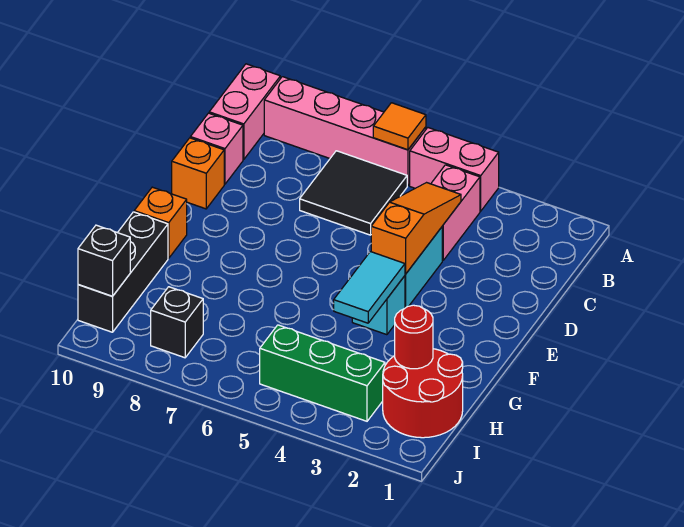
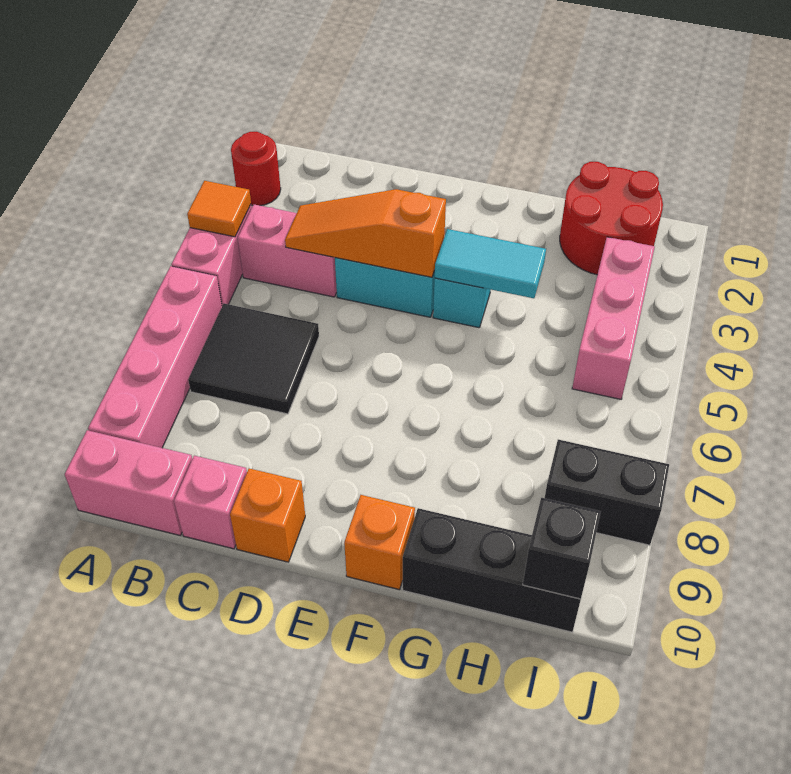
orange 1x1 tile [373,103,426,150] -> orange 1x1 tile moved to [187,181,251,237]
red 1x1 round brick [395,305,433,369] -> red 1x1 round brick moved to [231,132,281,206]
green 1x3 brick [260,325,385,421] -> pink 1x3 brick [572,237,655,399]
black 1x1 brick [151,287,203,358] -> black 1x2 brick [545,440,669,545]

